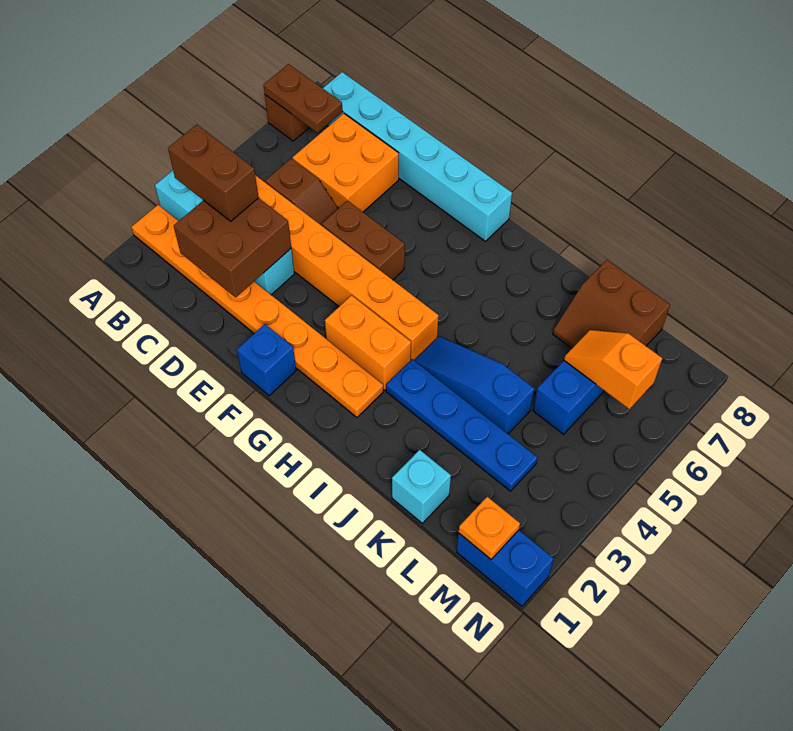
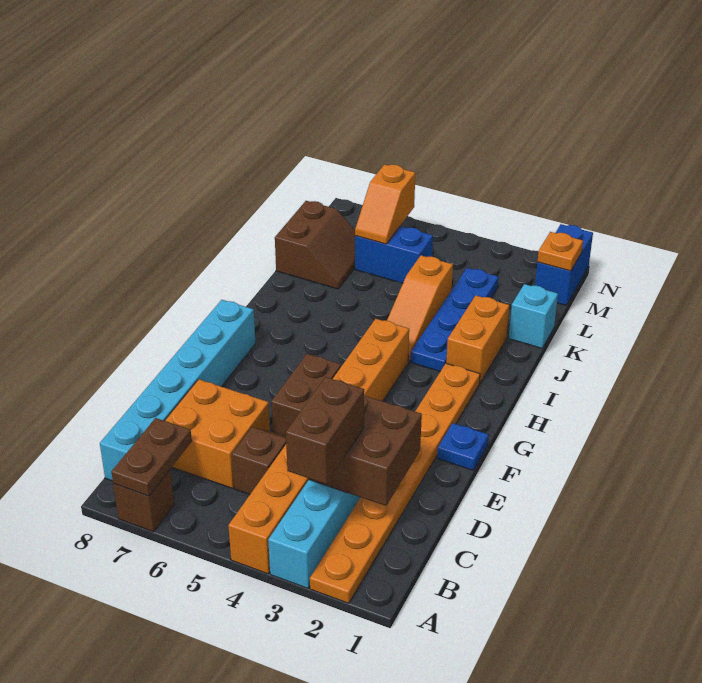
blue 1x1 brick [237,324,296,396] -> blue 1x1 plate [437,423,489,470]
orange 1x2 brick [325,295,411,390] -> orange 1x2 brick moved to [446,296,509,384]
blue 1x3 slope [414,336,534,434] -> orange 1x3 slope [387,255,453,362]

